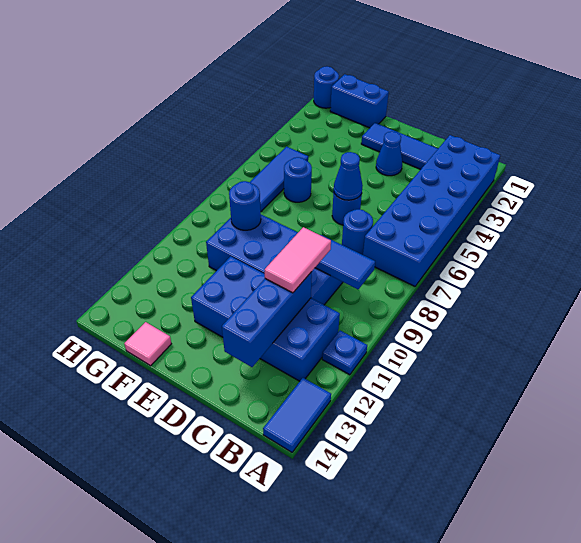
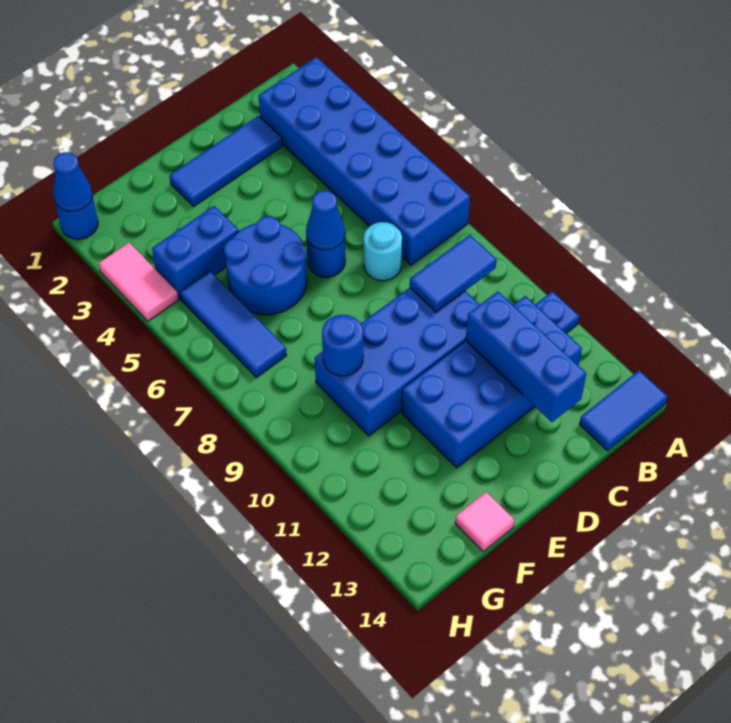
blue 1x2 tile [263,378,331,452] -> blue 1x2 tile turned to [579,371,667,451]
blue 1x1 round brick [342,209,373,255] -> cyan 1x1 round brick [364,222,402,281]
pink 1x2 tile [265,227,331,293] -> pink 1x2 tile moved to [99,243,178,321]
blue 1x1 cone [376,132,402,176] -> blue 1x1 cone moved to [53,152,92,212]
blue 1x2 brick [330,74,389,128] -> blue 1x2 brick moved to [152,206,239,299]
blue 1x1 round brick [284,157,312,202] -> blue 2x2 round brick [224,216,307,315]

